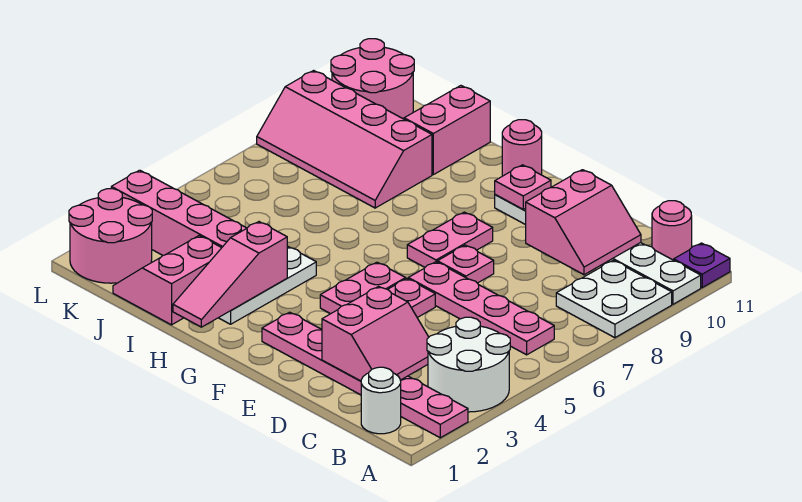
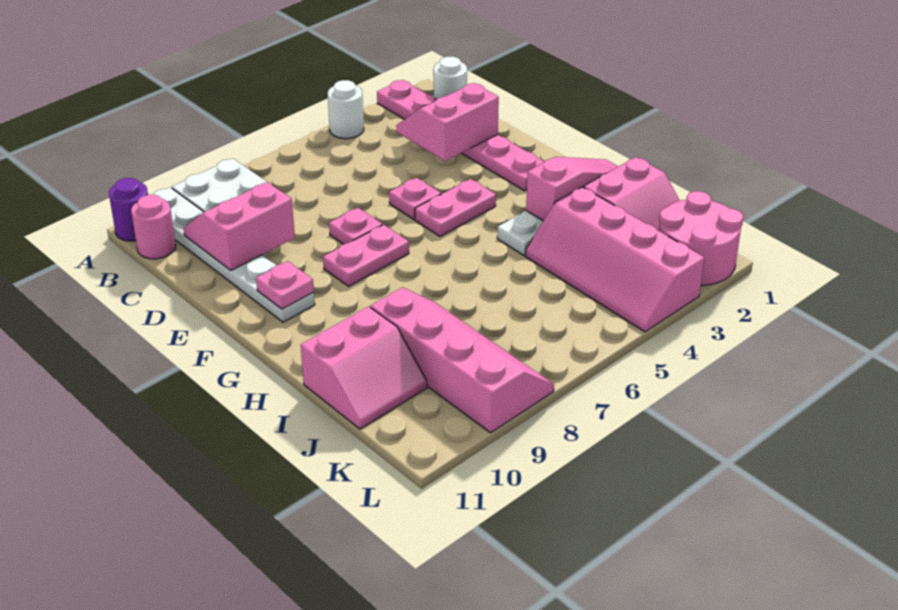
white 2x2 round brick [427,317,510,412] -> white 1x1 round brick [328,80,364,139]
purple 1x1 plate [674,243,730,287] -> purple 1x1 round brick [109,178,148,241]
pink 1x4 plate [408,262,554,355] -> none
pink 1x1 round brick [502,120,542,176] -> none
pink 2x2 round brick [331,39,414,118] -> none

